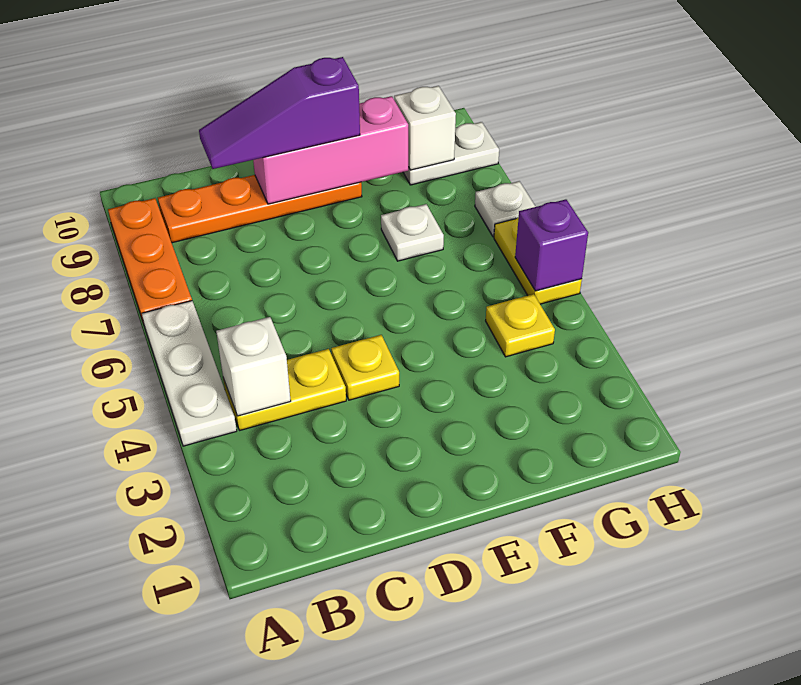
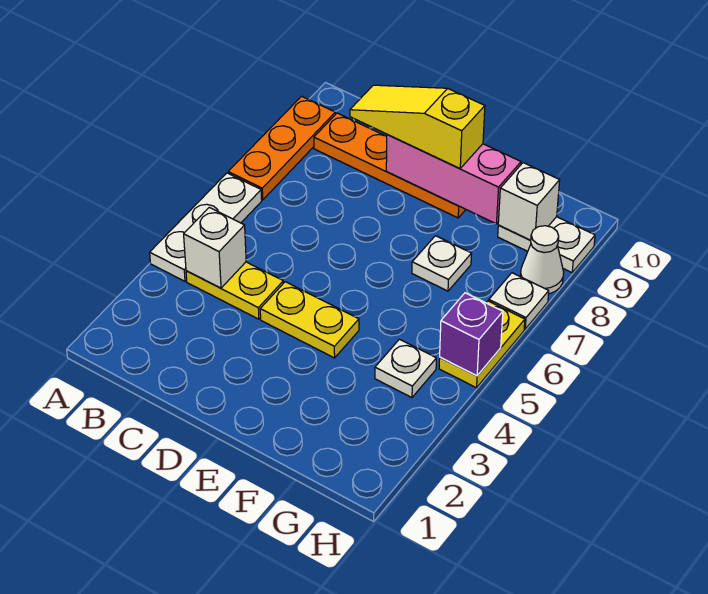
purple 1x3 slope [199,57,360,169] -> yellow 1x3 slope [350,85,485,169]
yellow 1x1 plate [331,335,399,400] -> yellow 1x2 plate [260,282,359,358]
yellow 1x1 plate [486,294,555,357] -> white 1x1 plate [375,339,436,398]
none -> white 1x1 cone [520,226,564,294]

